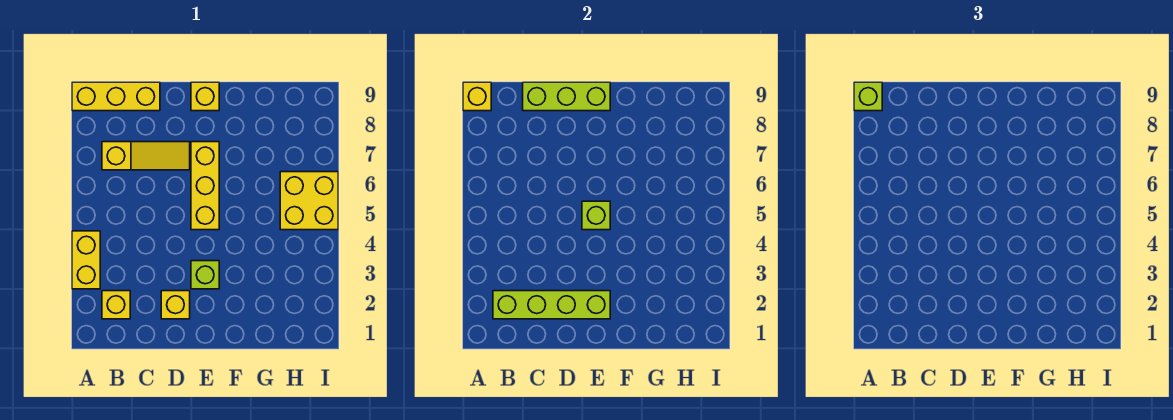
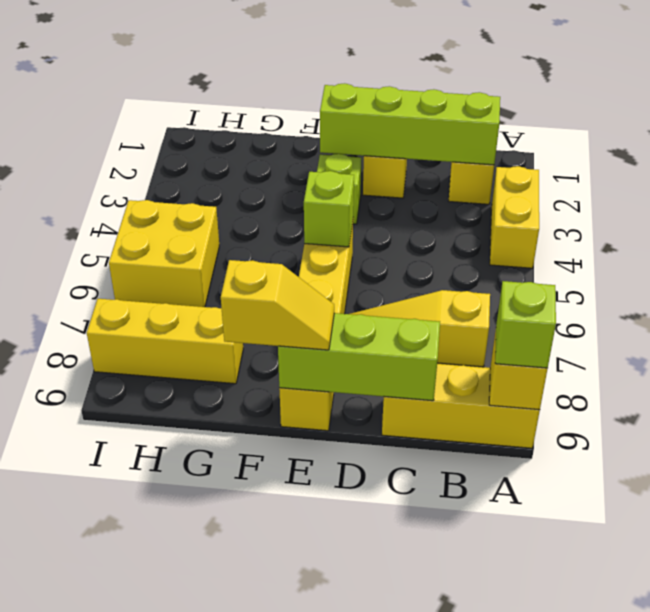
none -> yellow 1x2 slope [221,260,334,350]
none -> yellow 1x3 brick [87,299,243,384]

